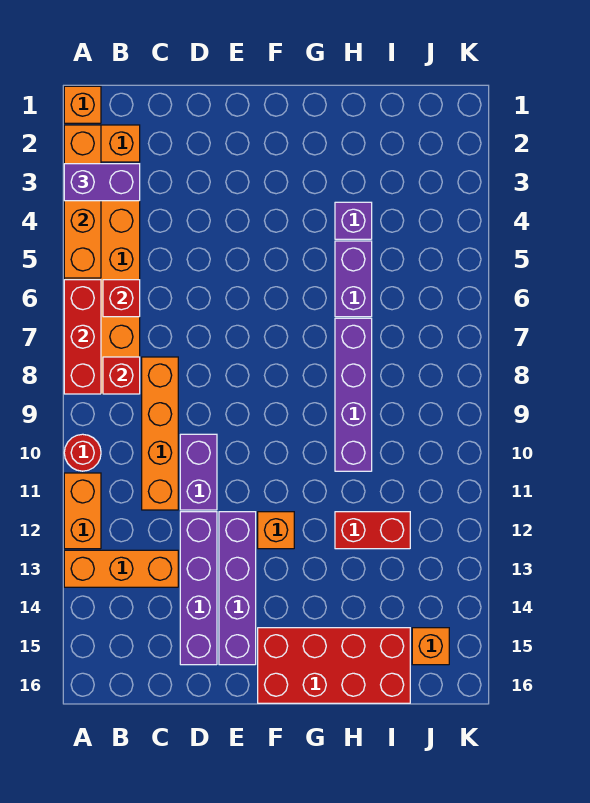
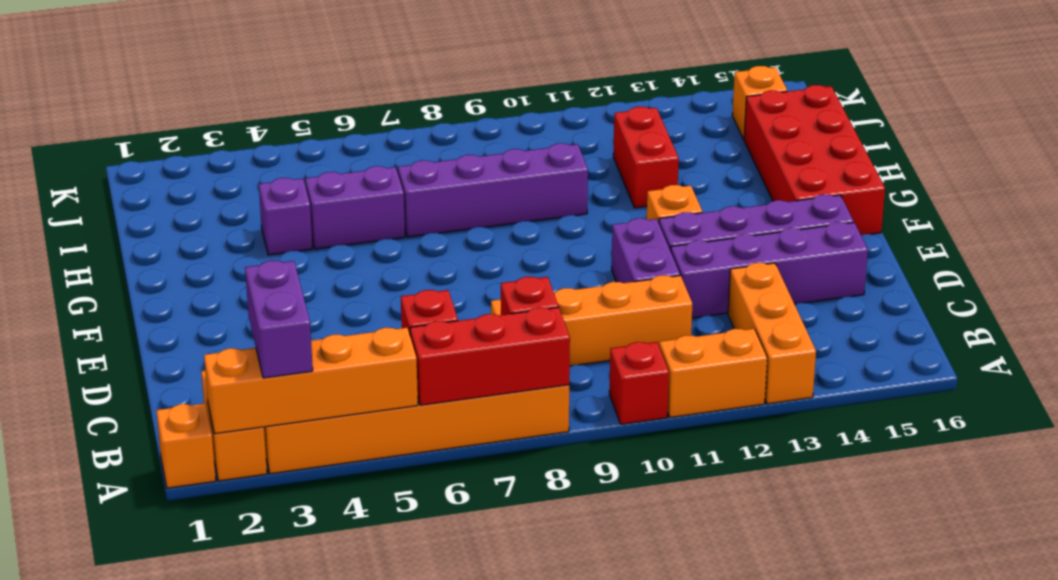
red 1x1 round brick [64,434,101,471] -> red 1x1 brick [609,342,669,424]
purple 1x2 brick [180,434,217,510] -> purple 1x2 brick turned to [612,218,680,283]

